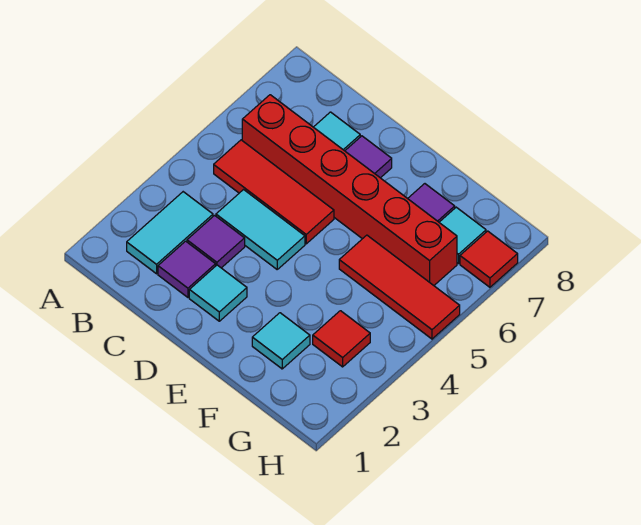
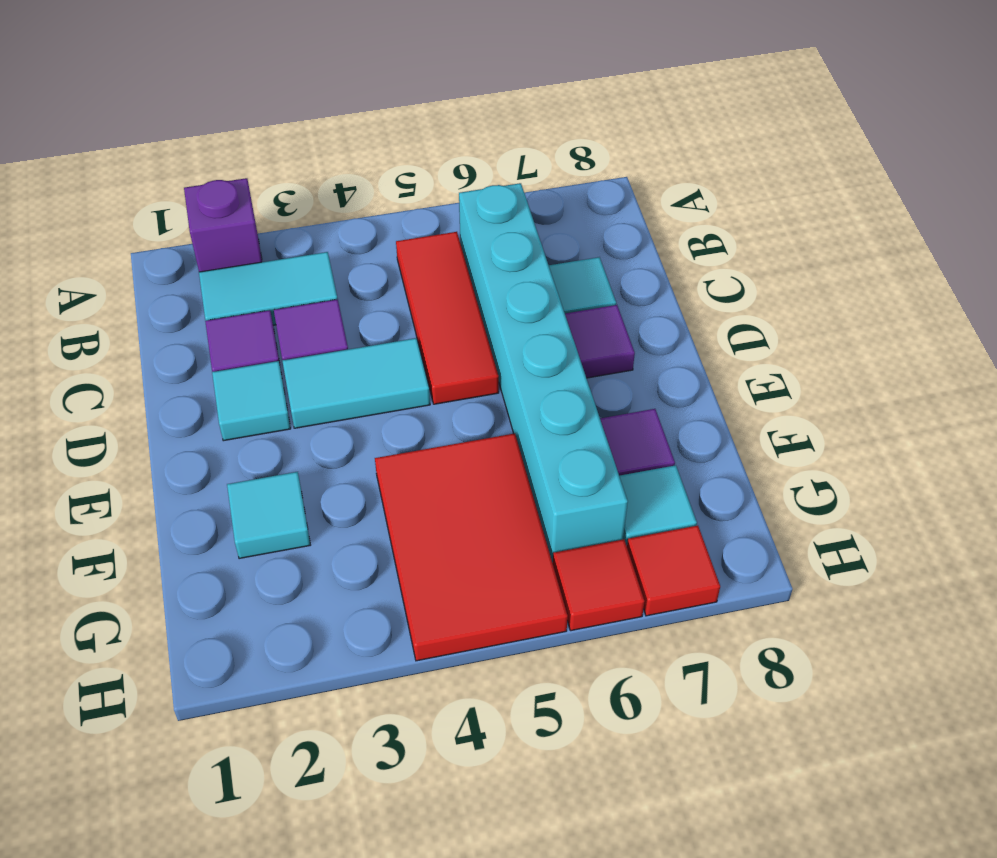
none -> purple 1x1 brick [184,178,262,272]
red 1x6 brick [242,95,457,285] -> cyan 1x6 brick [459,183,628,563]
cyan 1x2 tile [216,190,305,269] -> cyan 1x2 tile turned to [282,338,430,428]
red 1x3 tile [339,235,460,339] -> red 2x3 tile [375,433,568,661]
red 1x1 tile [313,311,370,367] -> red 1x1 tile moved to [553,539,645,631]

